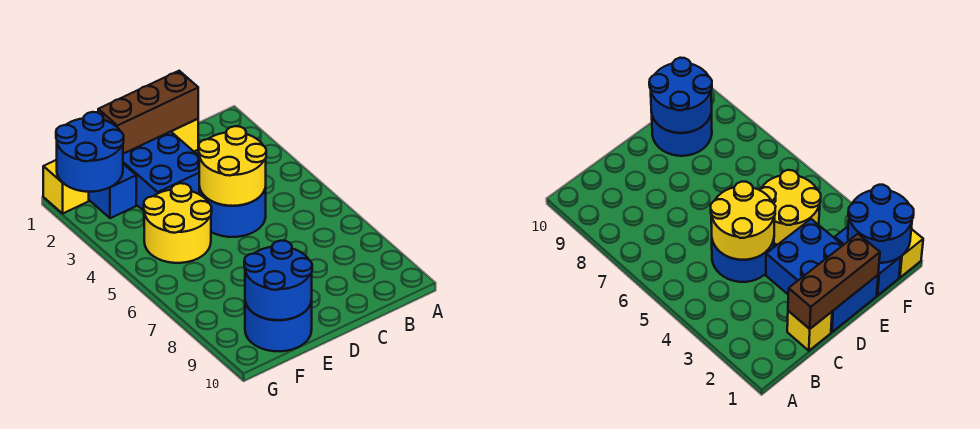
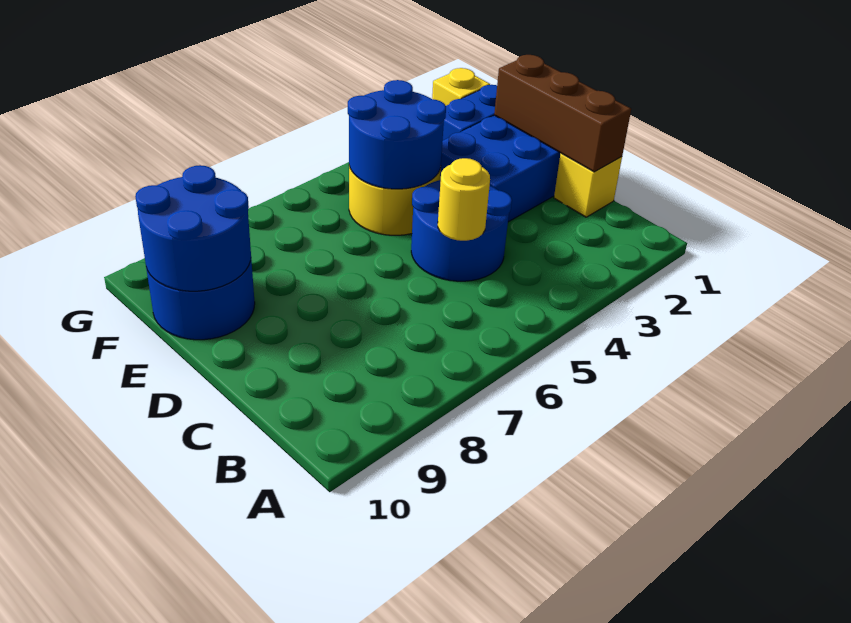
yellow 2x2 round brick [199,126,266,206] -> yellow 1x1 round brick [438,158,490,241]
blue 2x2 round brick [56,112,124,192] -> blue 2x2 round brick moved to [348,80,446,189]

